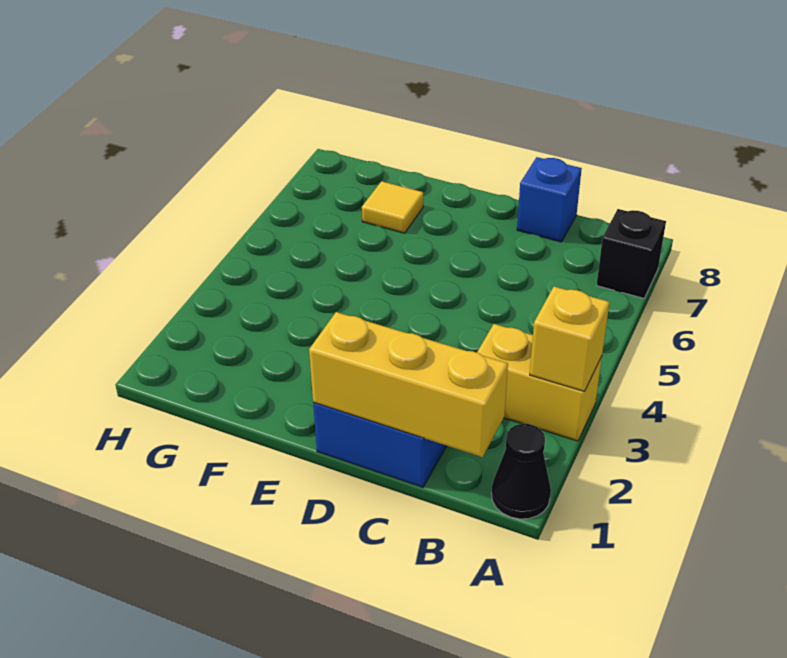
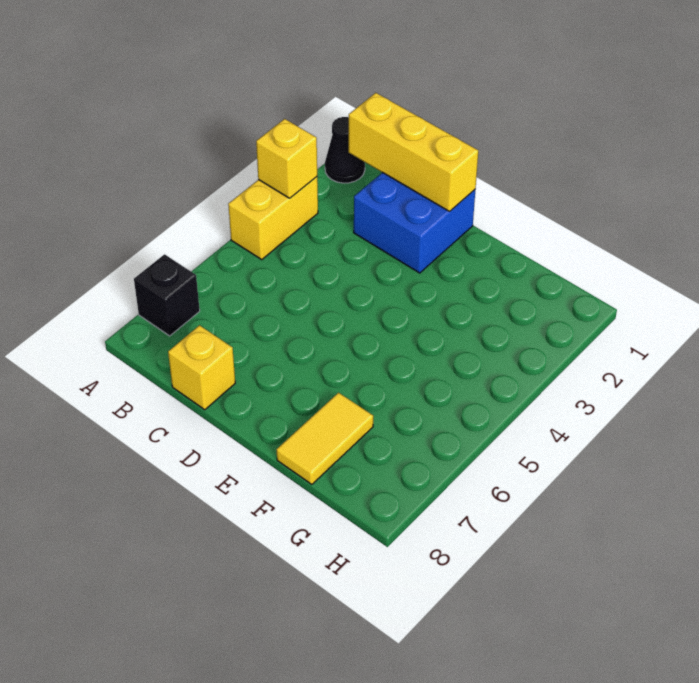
yellow 1x2 brick [477,324,602,441] -> yellow 1x2 brick turned to [228,177,318,259]
blue 1x1 brick [517,157,582,242] -> yellow 1x1 brick [168,325,235,410]
yellow 1x1 tile [362,181,423,233] -> yellow 1x2 tile [277,393,373,484]

